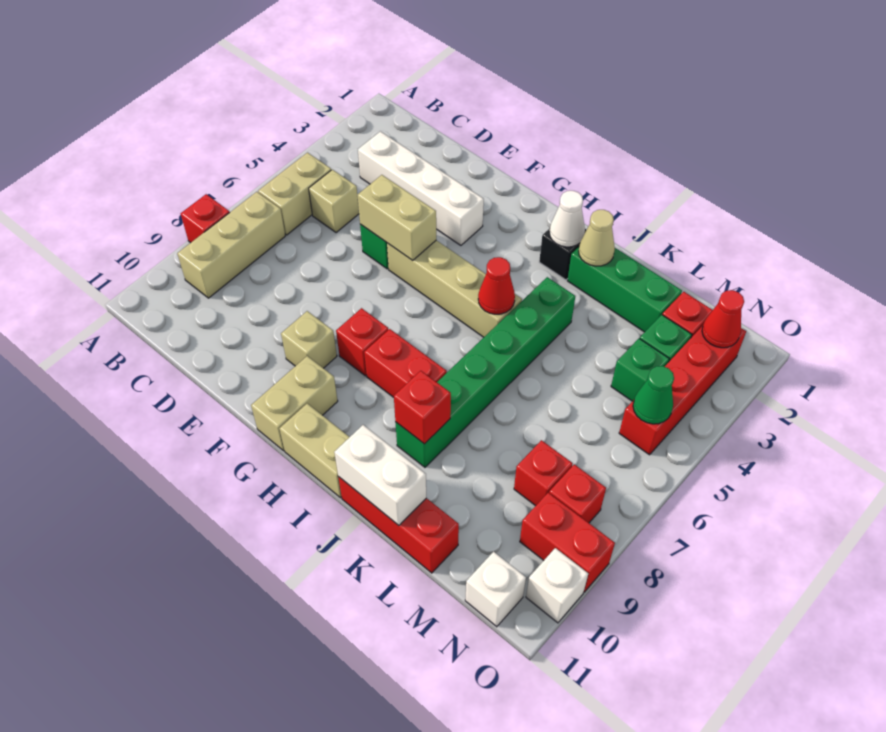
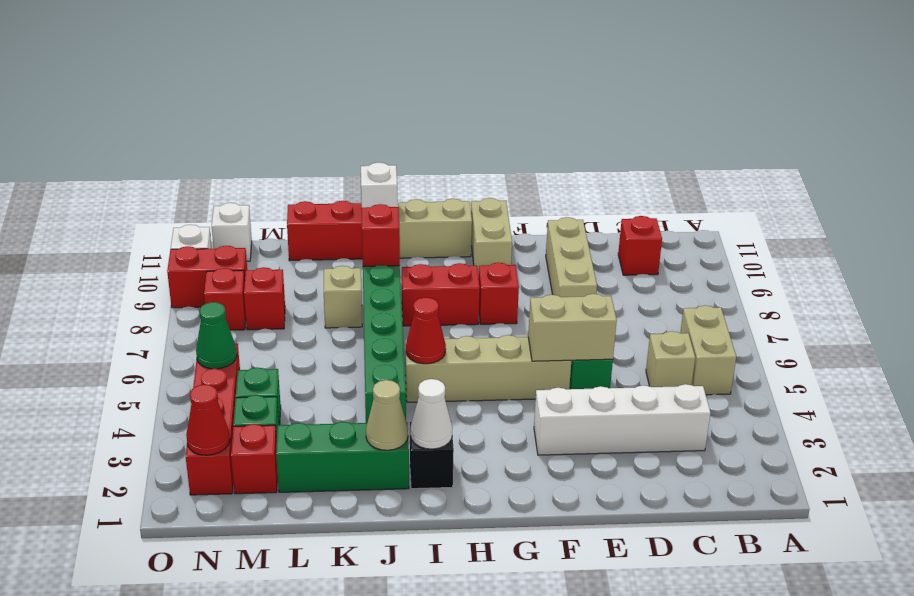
red 1x1 brick [181,194,230,243] -> red 1x1 brick moved to [618,216,662,275]
tan 1x3 brick [177,192,285,298] -> tan 1x3 brick moved to [546,217,597,297]
tan 1x1 brick [281,311,337,368] -> tan 1x1 brick moved to [324,266,362,328]
white 1x2 brick [334,425,426,525] -> white 1x1 brick [361,162,397,208]

